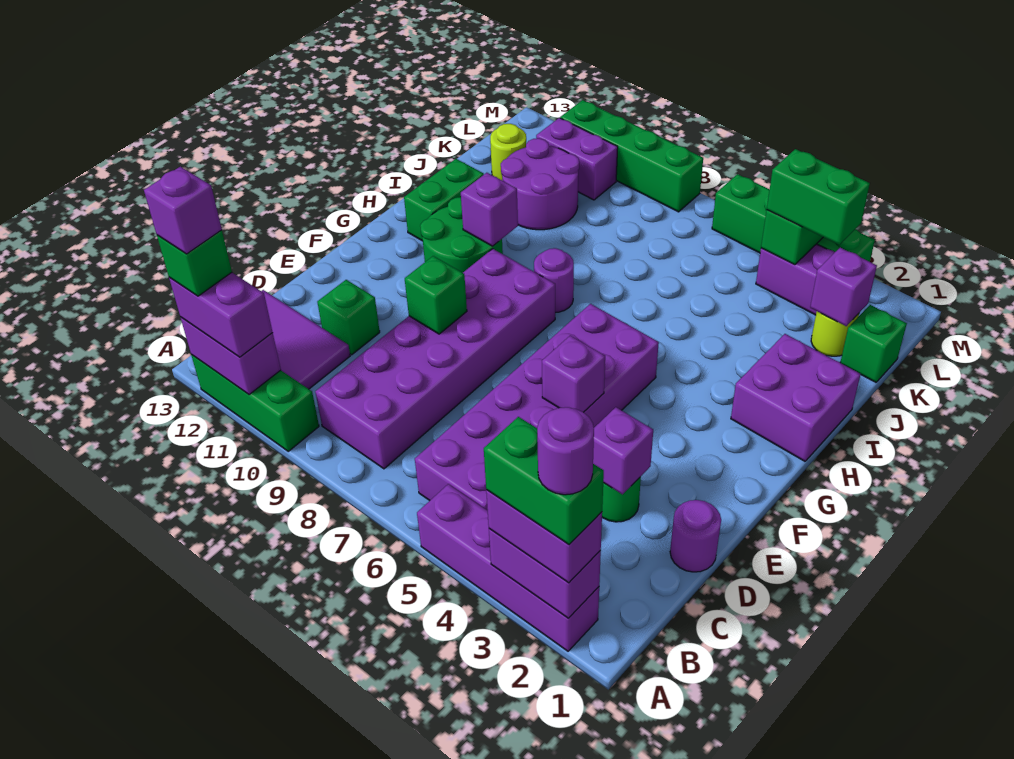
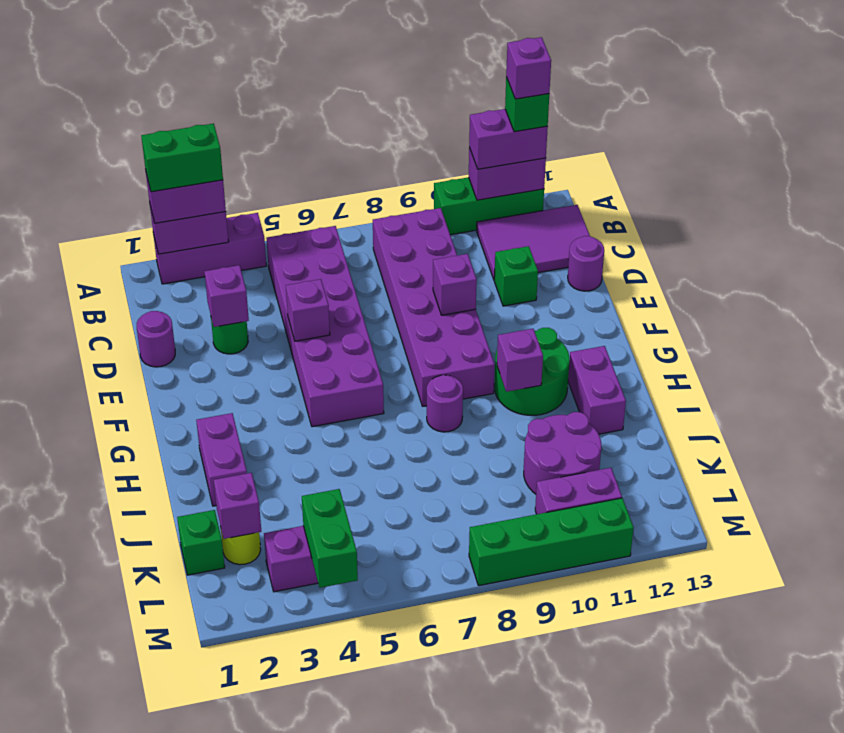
purple 1x4 brick [417,484,599,651] -> purple 1x3 brick [153,213,266,284]
purple 1x1 round brick [537,407,594,495] -> purple 1x1 round brick moved to [568,236,604,291]
green 1x1 brick [405,256,467,334] -> purple 1x1 brick [433,254,477,315]
purple 2x2 brick [731,334,861,461] -> purple 1x2 brick [196,413,247,506]
green 1x2 brick [404,159,484,241] -> purple 1x2 brick [568,346,626,434]
lime 1x1 round brick [490,124,526,180] -> none
green 1x2 brick [767,149,870,245] -> none
green 1x4 brick [712,174,875,262] -> none

